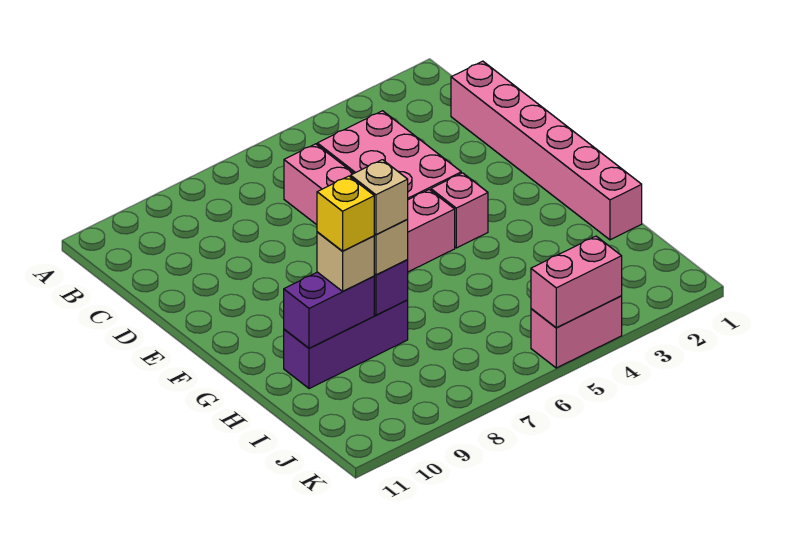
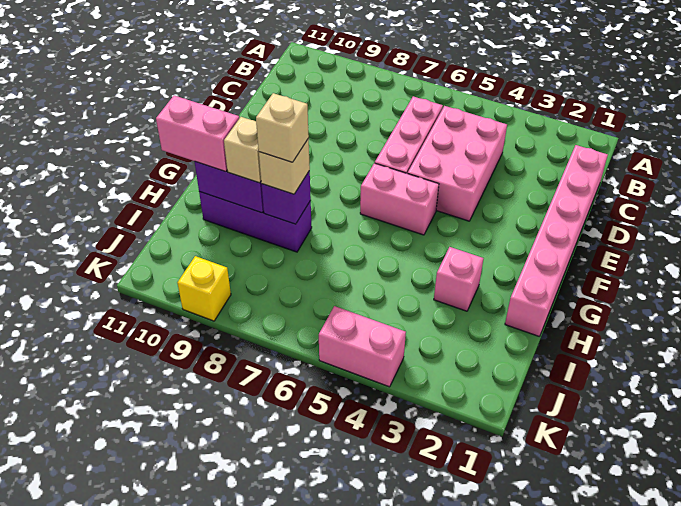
pink 1x1 brick [431,173,488,248] -> pink 1x1 brick moved to [434,247,484,311]
yellow 1x1 brick [317,176,374,251] -> yellow 1x1 brick moved to [177,256,231,321]
pink 1x2 brick [531,236,622,328] -> pink 1x2 brick moved to [156,96,239,172]

